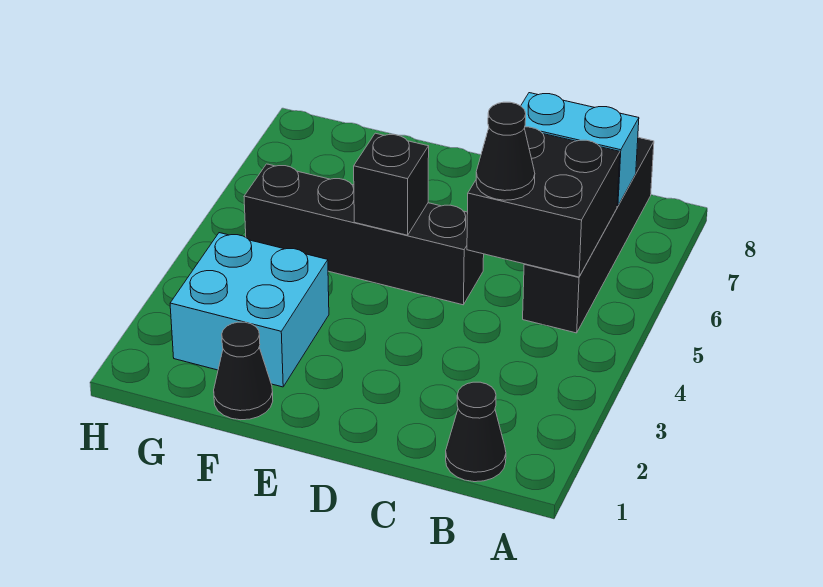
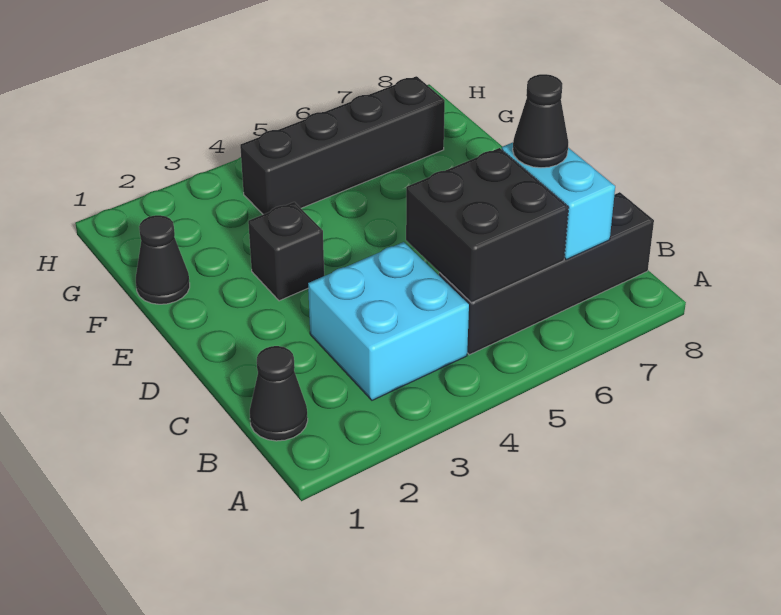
black 1x1 cone [476,102,535,200] -> black 1x1 cone moved to [513,74,568,168]
black 1x4 brick [244,164,484,305] -> black 1x4 brick turned to [240,76,445,214]
black 1x1 brick [354,133,429,235] -> black 1x1 brick moved to [248,202,324,301]
cyan 2x2 brick [170,233,329,387] -> cyan 2x2 brick moved to [308,242,469,400]

